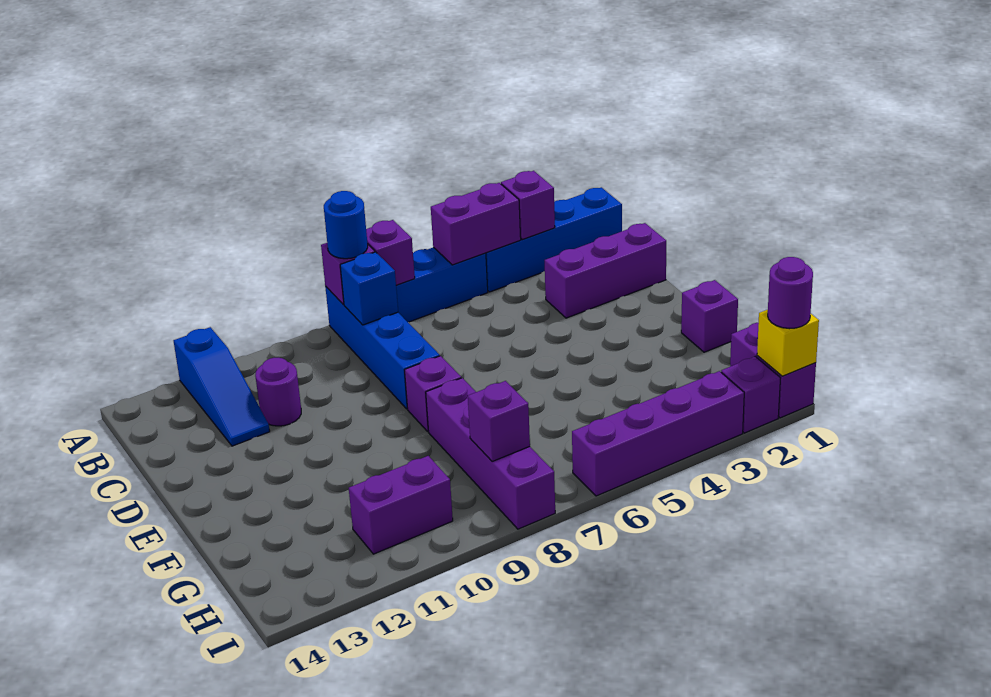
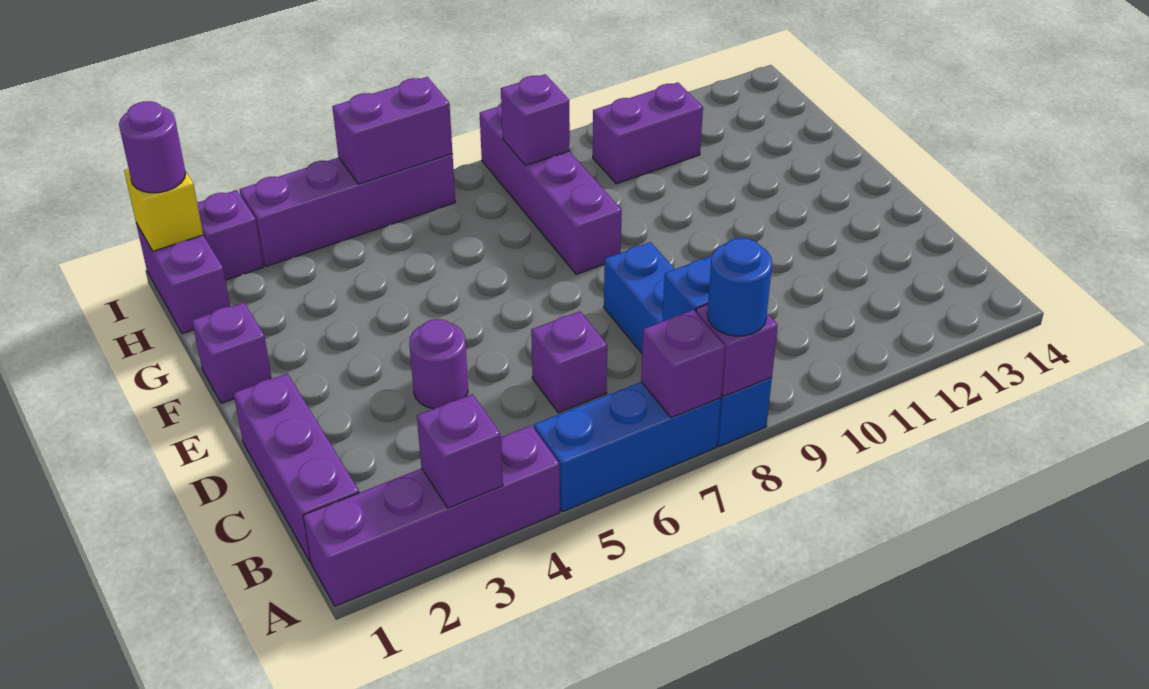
blue 1x4 brick [486,187,622,292] -> purple 1x4 brick [303,425,560,606]
purple 1x2 brick [431,183,521,265] -> purple 1x2 brick moved to [332,77,452,184]
blue 1x3 slope [174,327,270,446] -> none
purple 1x3 brick [545,223,666,318] -> purple 1x3 brick turned to [234,374,359,562]
purple 1x1 round brick [255,358,301,426] -> purple 1x1 round brick moved to [409,319,468,409]
purple 1x1 brick [405,356,461,432] -> purple 1x1 brick moved to [531,311,607,413]

